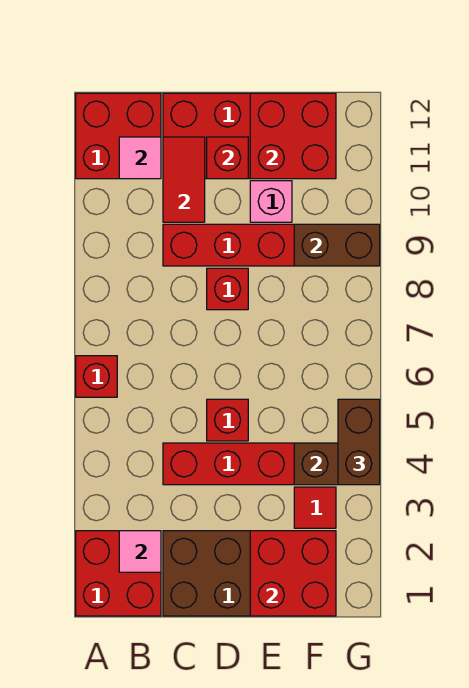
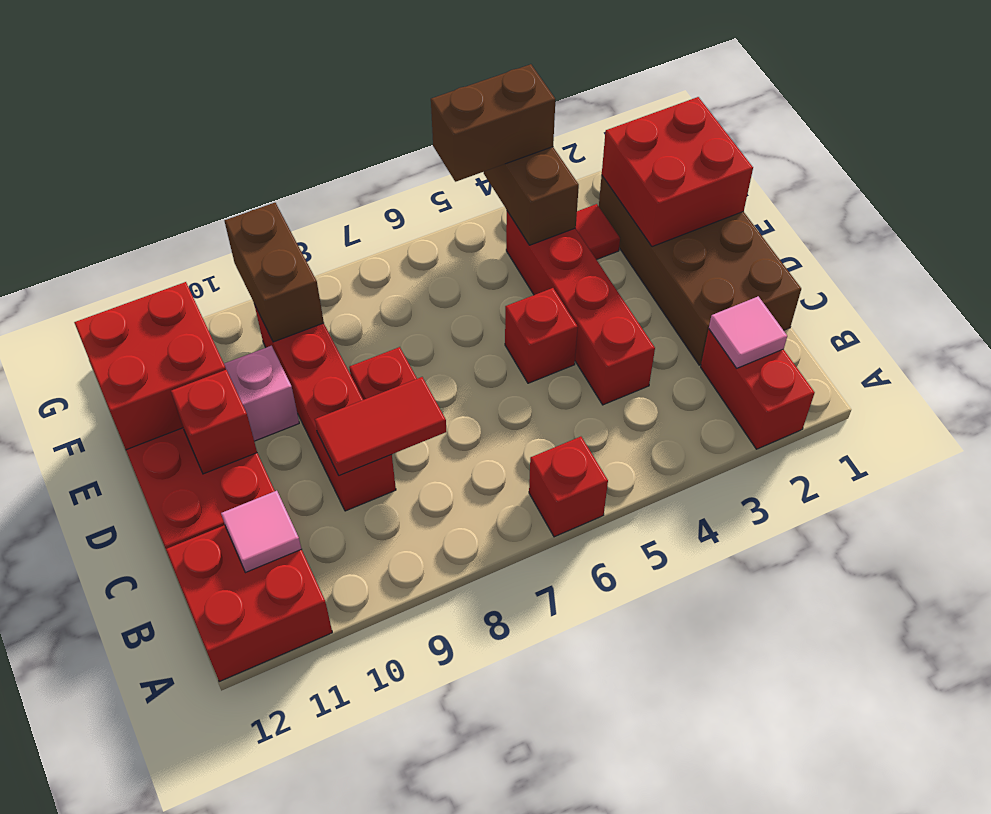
red 2x2 brick [76,531,161,616] -> red 1x2 brick [701,329,815,449]
red 1x2 tile [163,137,205,222] -> red 1x2 tile moved to [315,377,446,475]

